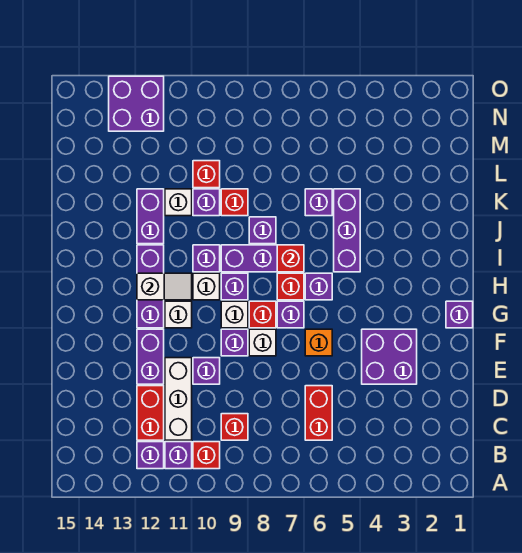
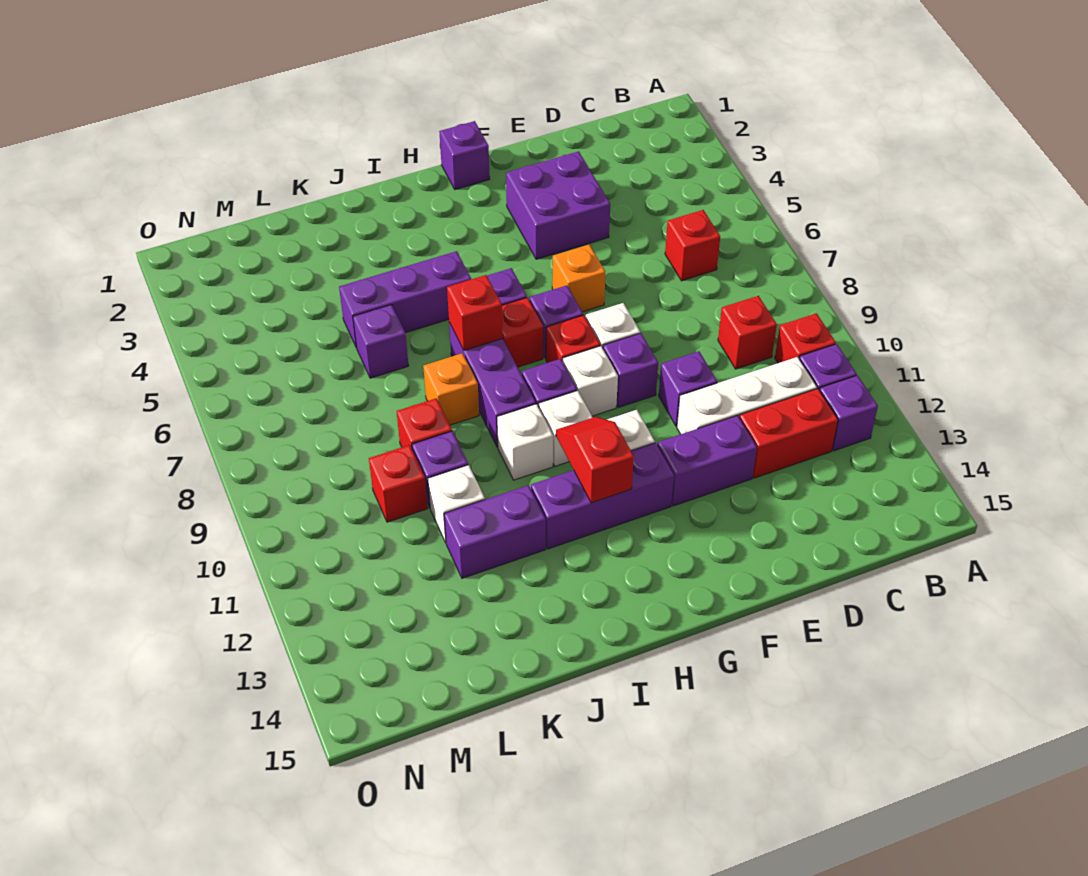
red 1x2 brick [305,386,332,440] -> red 1x1 brick [665,210,720,281]
white 1x2 slope [137,273,192,300] -> red 1x2 slope [556,417,634,503]
purple 1x1 brick [193,245,220,272] -> white 1x1 brick [497,404,553,480]
purple 1x1 brick [249,217,276,244] -> orange 1x1 brick [423,353,479,425]
purple 2x2 brick [109,76,164,131] -> none

